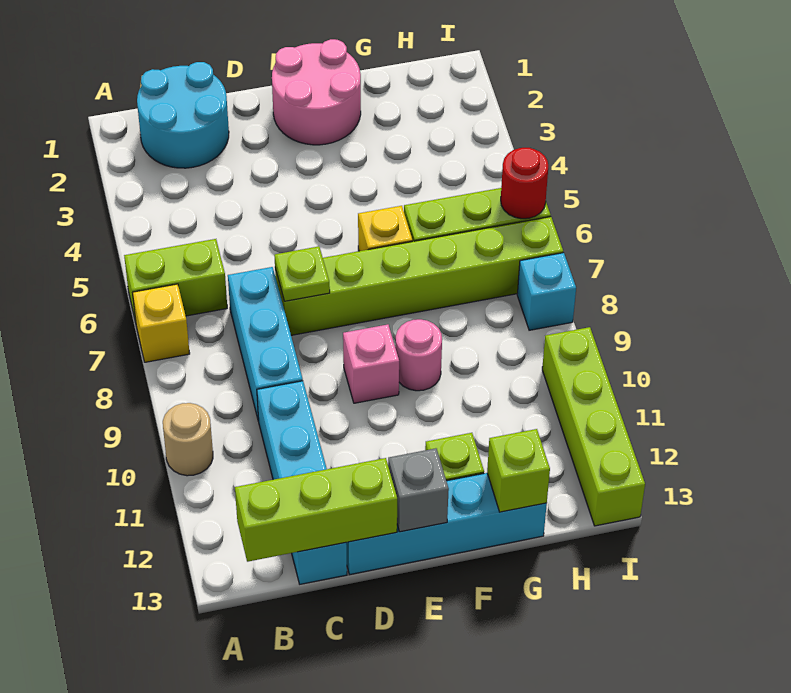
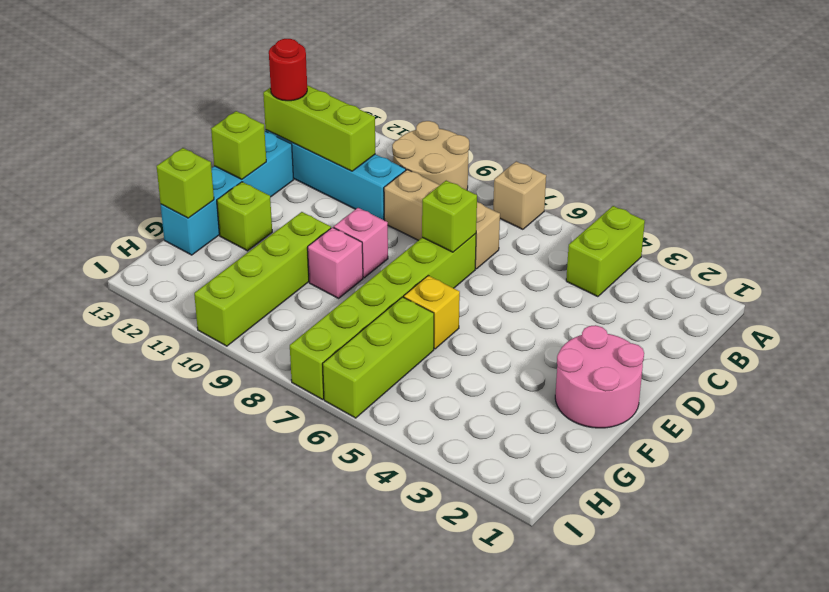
lime 1x2 brick [124,239,227,322] -> lime 1x2 brick moved to [566,206,645,297]
yellow 1x1 brick [132,284,190,362] -> tan 1x1 brick [493,161,546,229]
tan 1x1 round brick [163,403,213,476] -> tan 2x2 round brick [392,121,469,190]
cyan 2x2 round brick [137,62,229,168] -> none
lime 1x3 brick [235,458,397,562] -> lime 1x3 brick turned to [263,85,375,171]
cyan 1x3 brick [228,267,303,421] -> tan 1x3 brick [384,169,500,269]
lime 1x1 plate [274,246,330,301] -> lime 1x1 brick [422,181,477,252]
grey 1x1 brick [388,448,449,532] -> lime 1x1 brick [211,111,266,179]
pink 1x1 round brick [395,319,442,391] -> pink 1x1 brick [308,227,363,298]
red 1x1 round brick [501,148,548,219] -> red 1x1 round brick moved to [269,39,307,101]
cyan 1x1 brick [517,253,576,330] -> none
lime 1x4 brick [542,327,645,526] -> lime 1x4 brick turned to [194,212,331,346]

